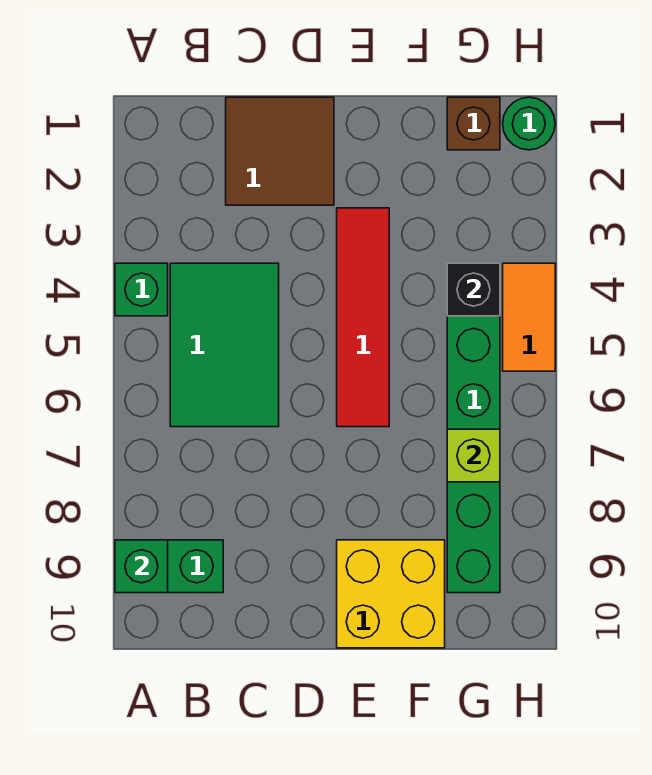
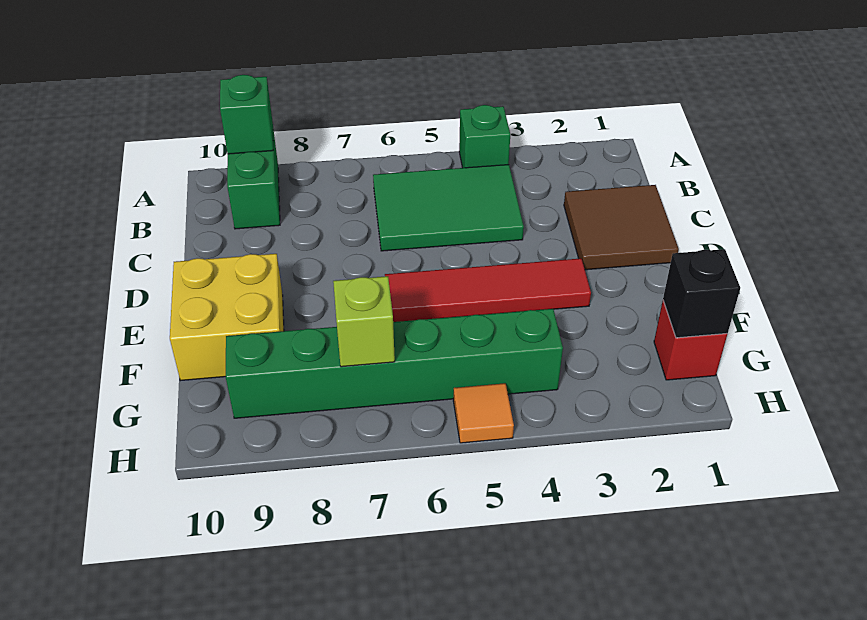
brown 1x1 brick [447,97,500,150] -> red 1x1 brick [654,301,727,380]
black 1x1 brick [447,263,500,316] -> black 1x1 brick moved to [663,249,740,338]
green 1x1 round brick [503,97,555,150] -> none
orange 1x2 tile [503,263,555,371] -> orange 1x1 tile [453,383,514,443]

